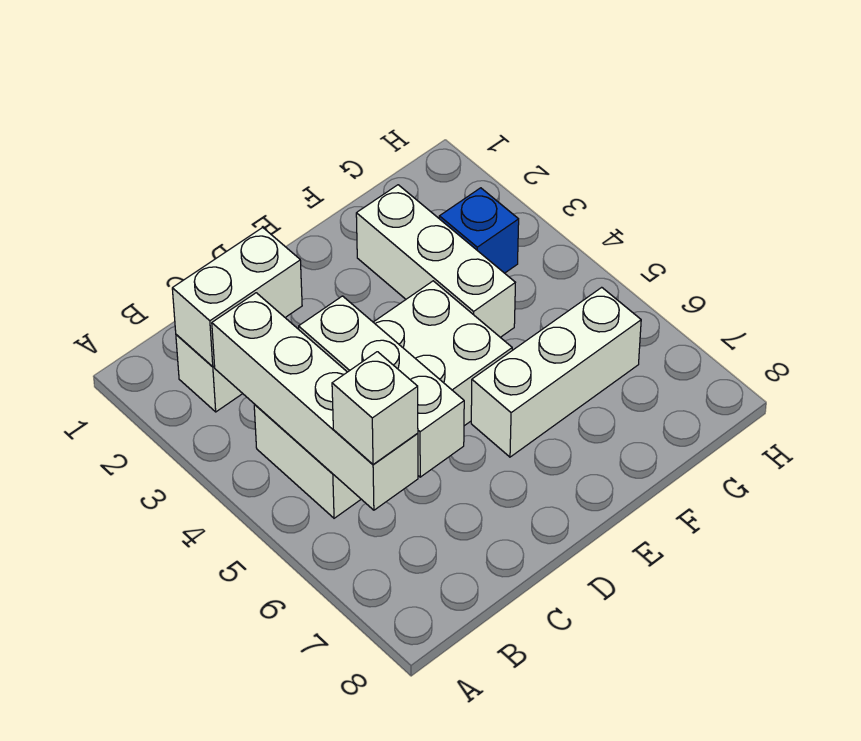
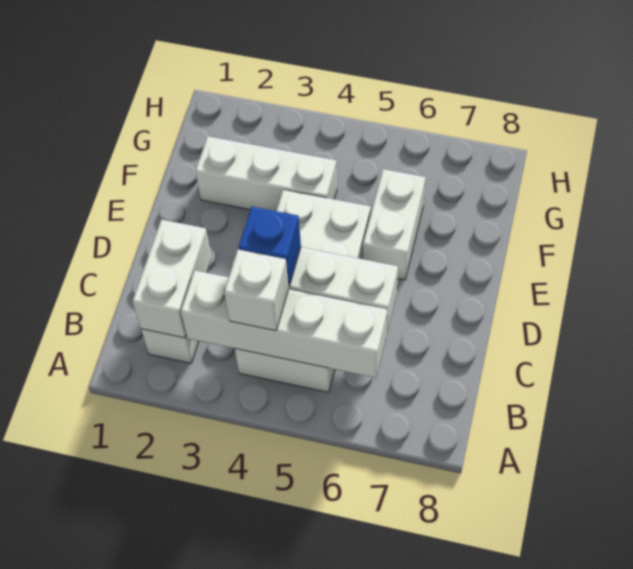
white 1x1 brick [332,352,418,464] -> white 1x1 brick moved to [224,250,289,331]
white 1x3 brick [471,287,641,457] -> white 1x2 brick [363,169,426,280]
blue 1x1 brick [439,188,519,273] -> blue 1x1 brick moved to [238,206,301,287]

